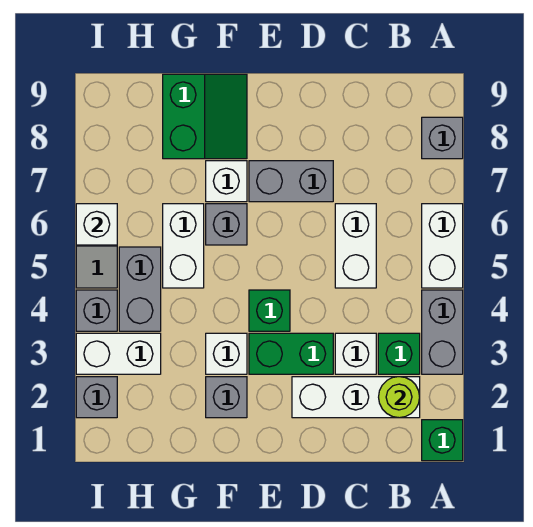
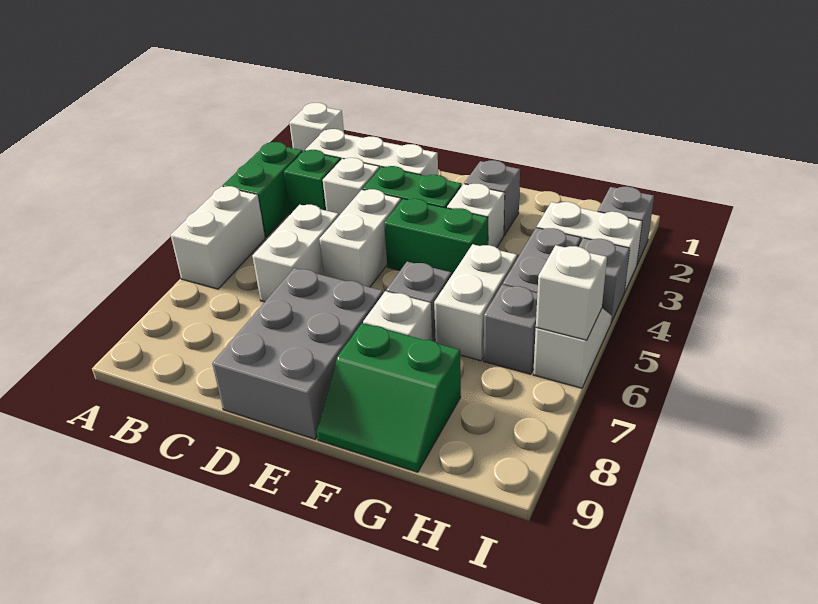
green 1x1 brick [422,420,463,461] -> white 1x1 brick [289,103,344,151]
grey 1x2 brick [422,290,463,374] -> green 1x2 brick [222,142,303,237]
grey 1x1 brick [422,117,463,159] -> grey 1x1 brick moved to [484,285,537,374]
lime 1x1 round brick [379,377,420,418] -> none
none -> white 1x2 brick [319,189,401,287]
grey 1x2 brick [249,161,333,202] -> grey 2x3 brick [212,268,383,439]
green 1x1 brick [249,290,290,331] -> green 1x2 brick [384,199,488,276]
green 2x2 slope [163,74,247,159] -> green 2x2 slope turned to [317,323,461,472]

